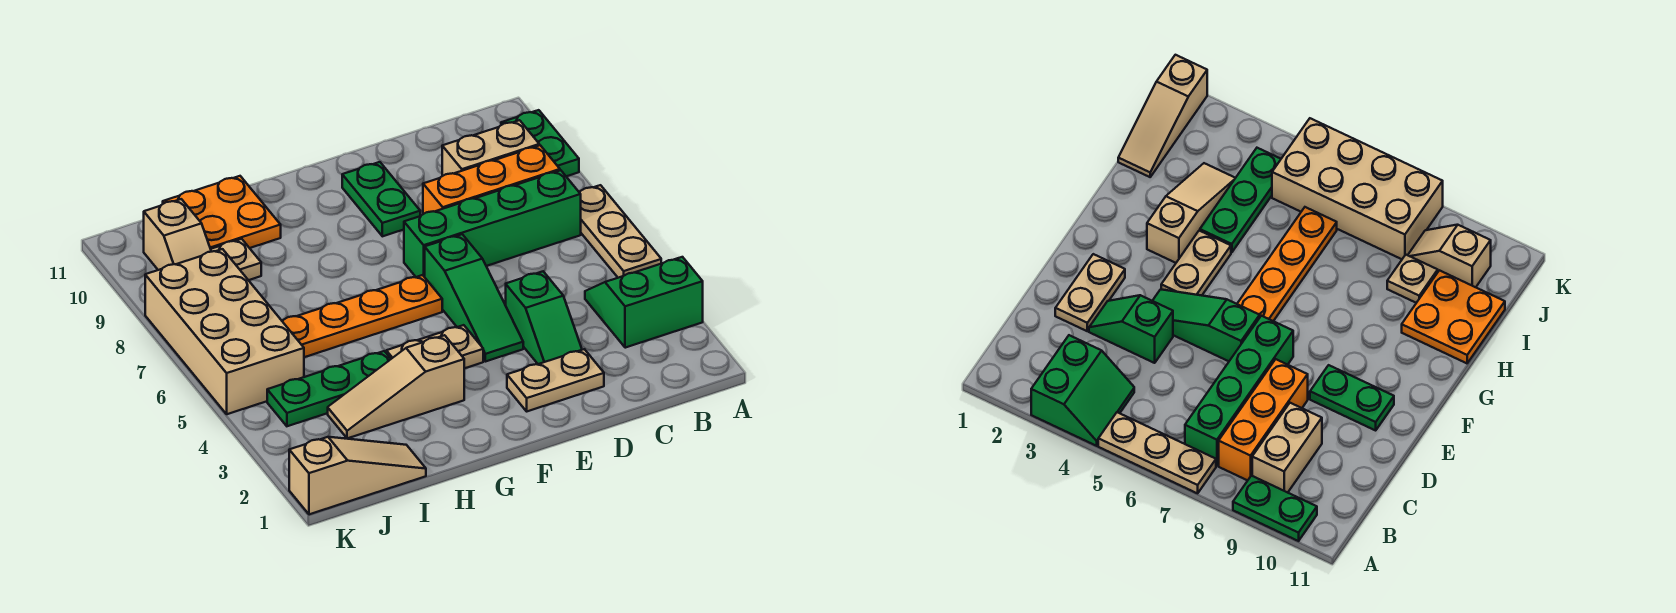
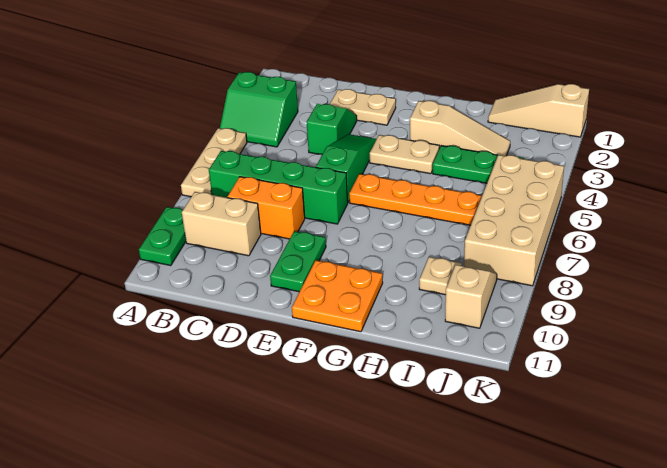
orange 1x3 brick [423,145,560,214] -> orange 1x2 brick [227,177,305,239]
orange 2x2 plate [163,176,281,249] -> orange 2x2 plate moved to [292,260,383,332]

